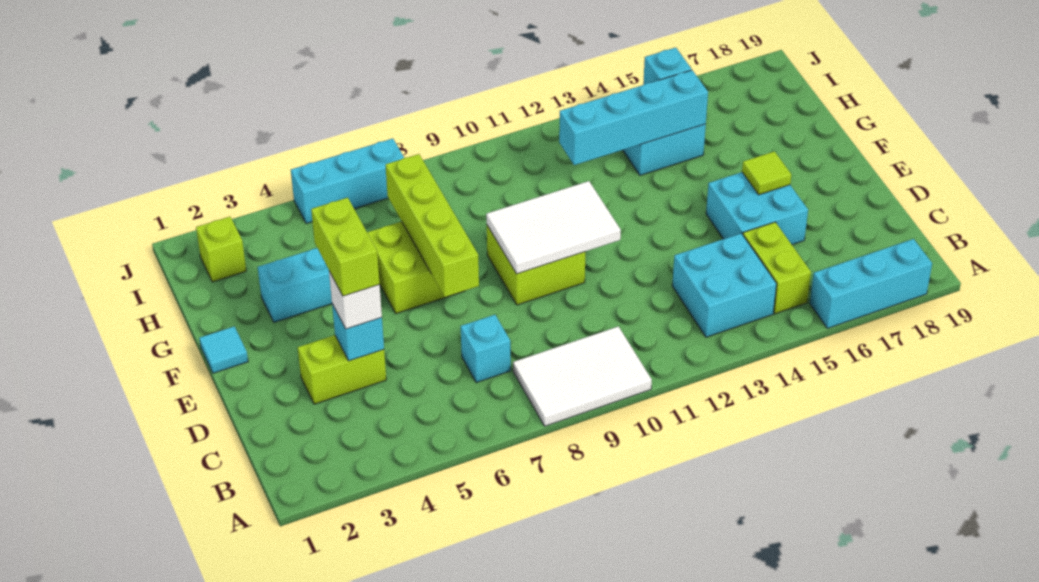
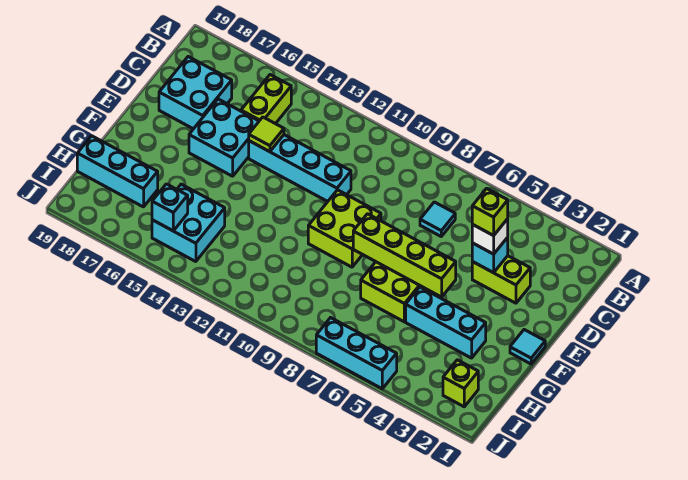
white 2x3 tile [513,326,652,426] -> none
cyan 1x3 brick [810,239,932,328] -> cyan 1x3 brick moved to [77,136,158,207]
cyan 2x2 brick [672,233,777,337] -> cyan 2x2 brick moved to [159,57,232,129]
cyan 1x1 brick [461,315,511,382] -> cyan 1x1 tile [420,202,455,236]
lime 1x2 brick [311,198,380,296] -> lime 1x1 brick [472,189,508,236]
lime 1x4 brick [386,154,479,297] -> lime 1x4 brick turned to [353,214,456,297]
white 2x3 tile [486,181,621,274] -> none
lime 1x1 tile [742,151,791,195] -> lime 1x1 tile moved to [249,117,284,152]
cyan 1x4 brick [559,70,708,165] -> cyan 1x4 brick moved to [249,135,351,201]

